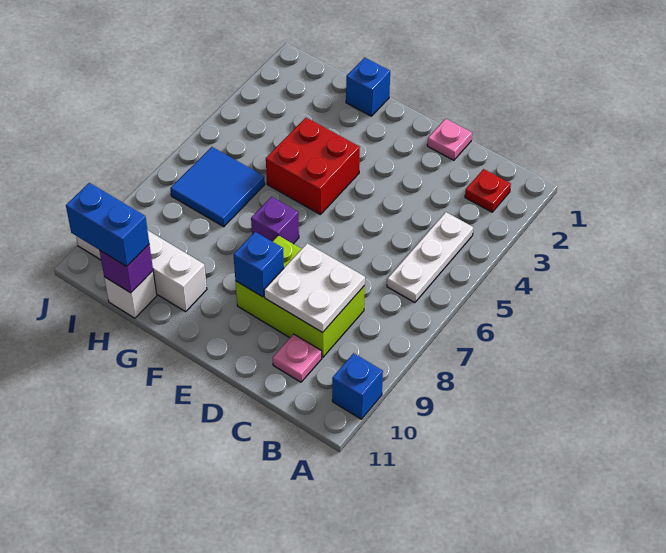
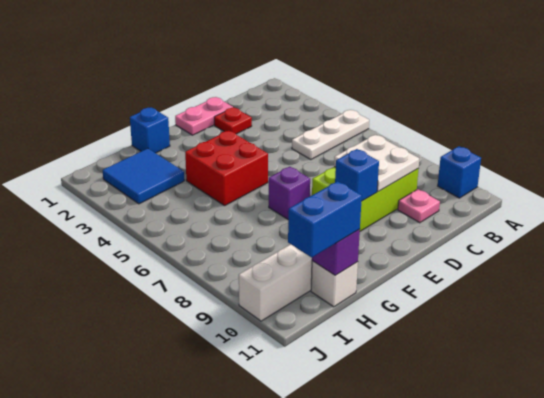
red 1x1 plate [465,169,511,212] -> red 1x1 plate moved to [214,108,252,134]
white 1x3 plate [387,212,473,303] -> white 1x3 plate turned to [292,110,369,160]
pink 1x1 plate [427,119,472,160] -> pink 1x2 plate [175,97,233,135]
blue 2x2 tile [170,147,265,227] -> blue 2x2 tile moved to [102,148,184,204]

